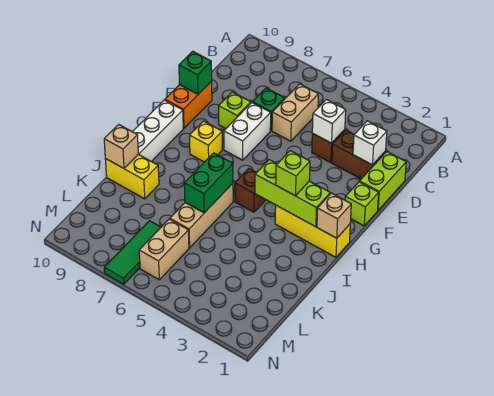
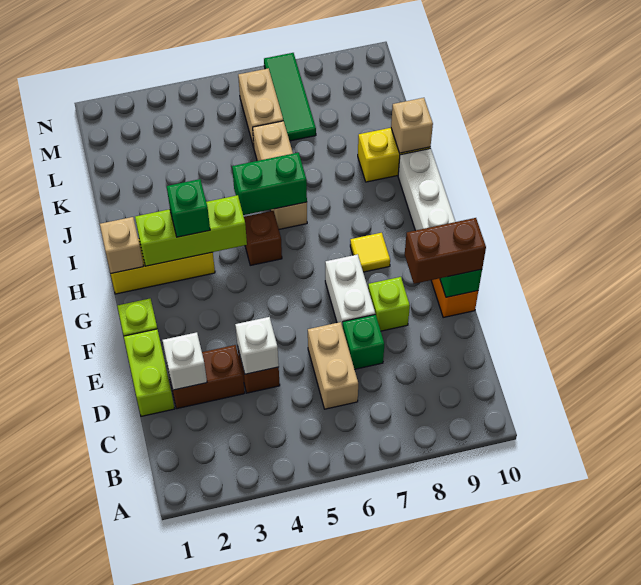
none -> brown 1x2 brick [405,218,486,284]
yellow 1x1 brick [190,121,222,162] -> yellow 1x1 tile [350,233,390,272]
lime 1x1 brick [276,151,310,196] -> green 1x1 brick [167,179,210,237]
green 1x2 brick [184,153,233,213] -> green 1x2 brick turned to [232,153,307,215]

